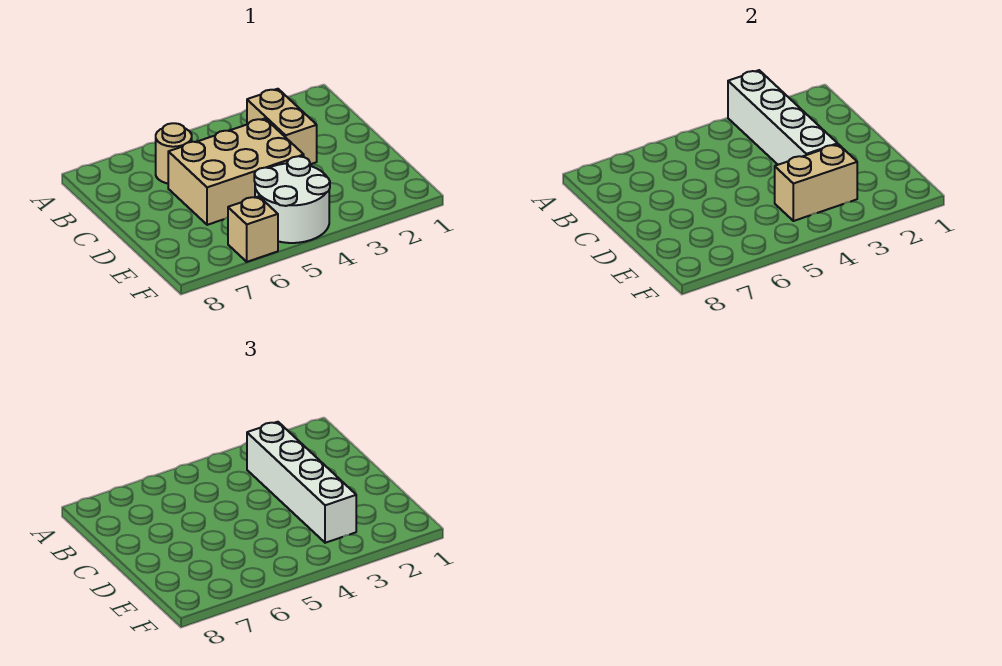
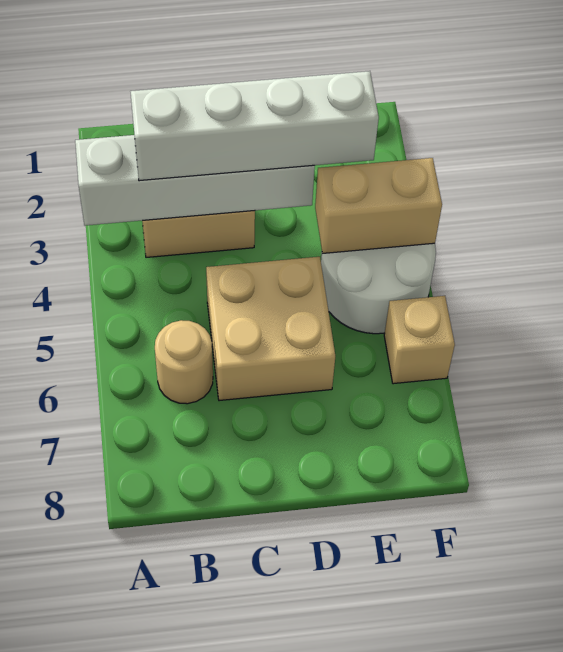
tan 2x3 brick [168,119,304,225] -> tan 2x2 brick [206,257,335,401]
tan 1x2 brick [775,144,857,221] -> tan 1x2 brick turned to [315,158,442,253]

